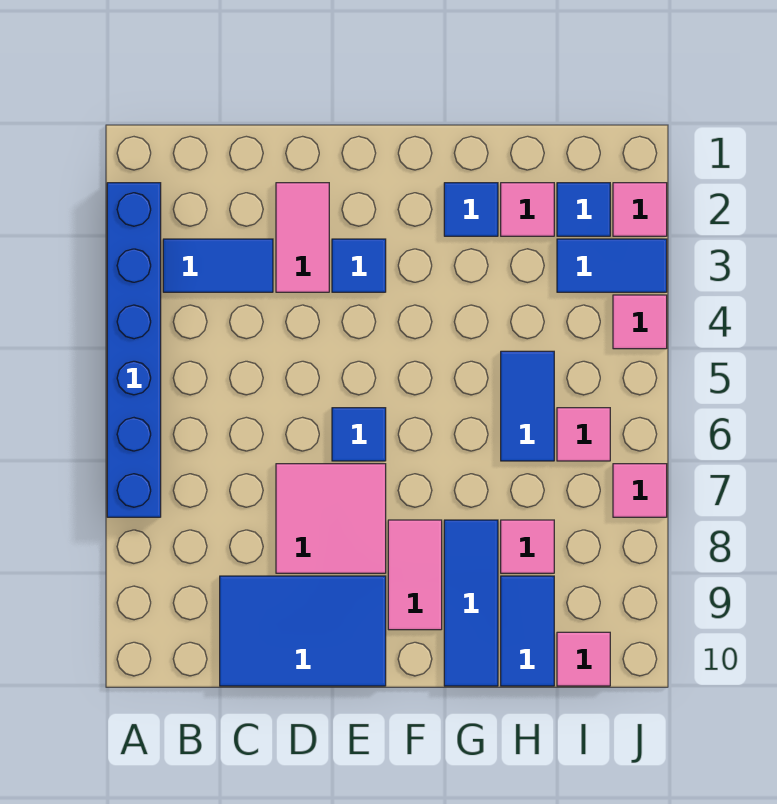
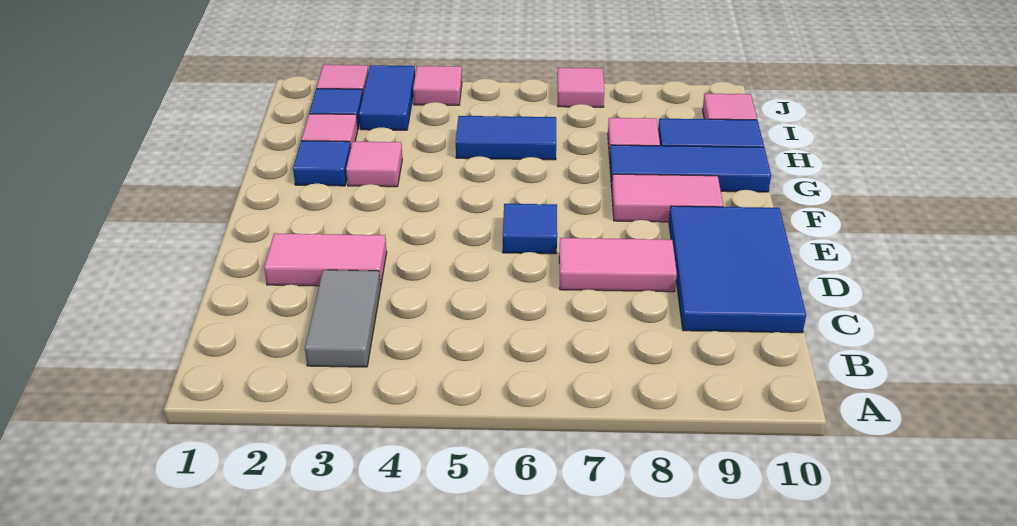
blue 1x6 brick [107,183,161,517] -> none
blue 1x2 tile [163,239,273,292] -> grey 1x2 tile [305,270,381,367]
pink 2x2 tile [276,464,386,573] -> pink 1x2 tile [559,238,677,292]
blue 1x1 tile [332,239,386,292] -> none
pink 1x1 tile [557,408,610,461] -> pink 1x1 tile moved to [346,142,402,187]

